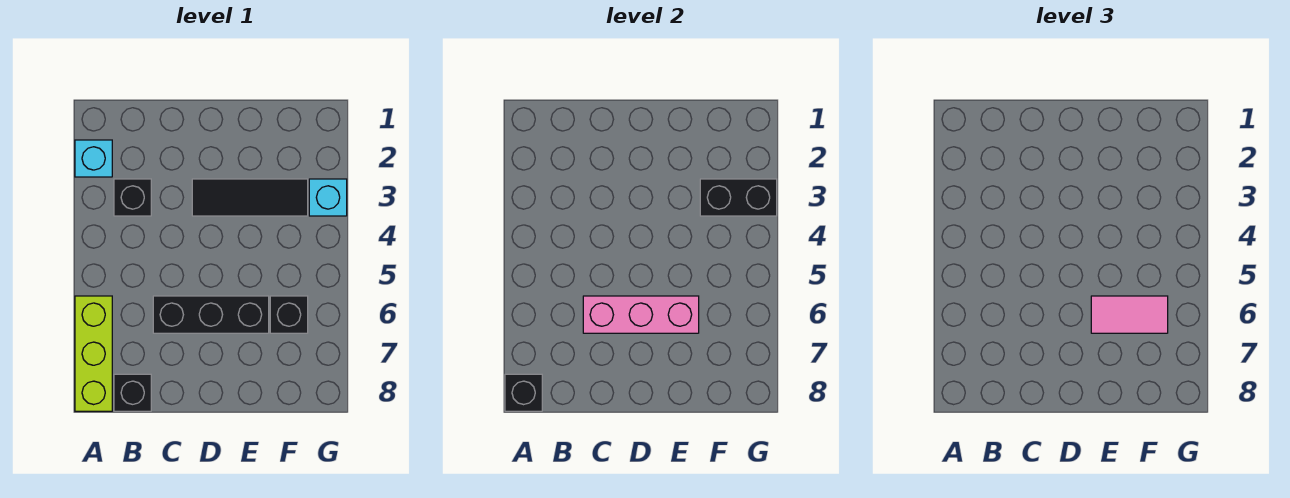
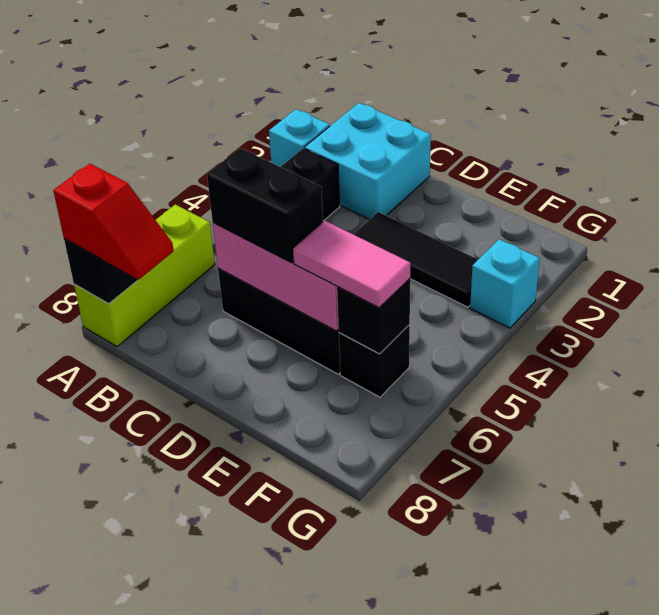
none -> red 1x2 slope [53,164,174,280]
none -> cyan 2x2 brick [305,103,431,219]
black 1x1 brick [114,374,151,411] -> black 1x1 brick moved to [337,279,410,354]
black 1x2 brick [700,179,777,216] -> black 1x2 brick moved to [207,148,323,263]

